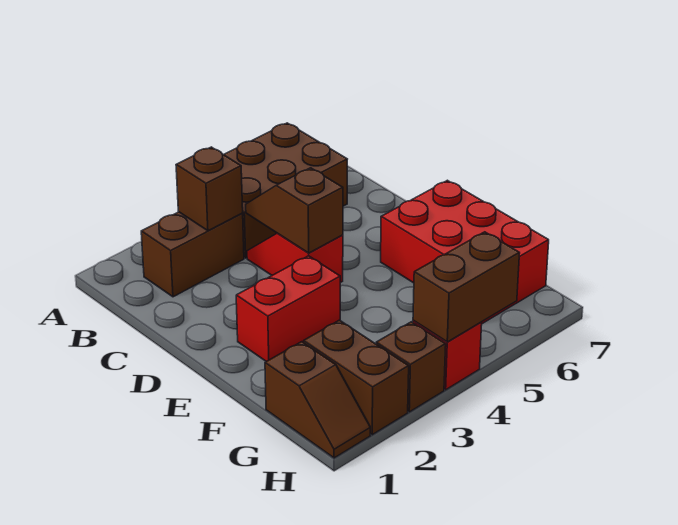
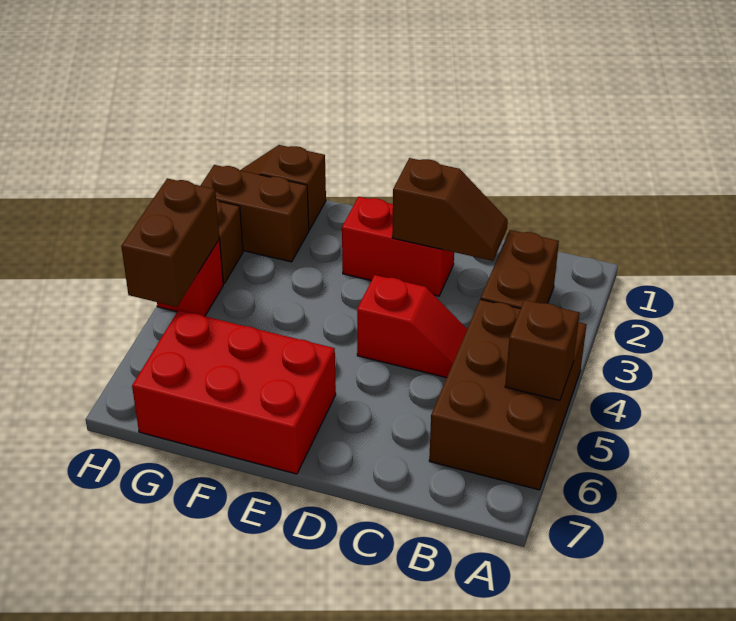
brown 1x1 brick [176,147,243,231] -> brown 1x1 brick moved to [505,300,579,400]
brown 1x2 slope [246,168,343,253] -> brown 1x2 slope moved to [392,158,508,261]
red 1x2 brick [236,256,340,362] -> red 1x2 brick turned to [342,197,454,296]

